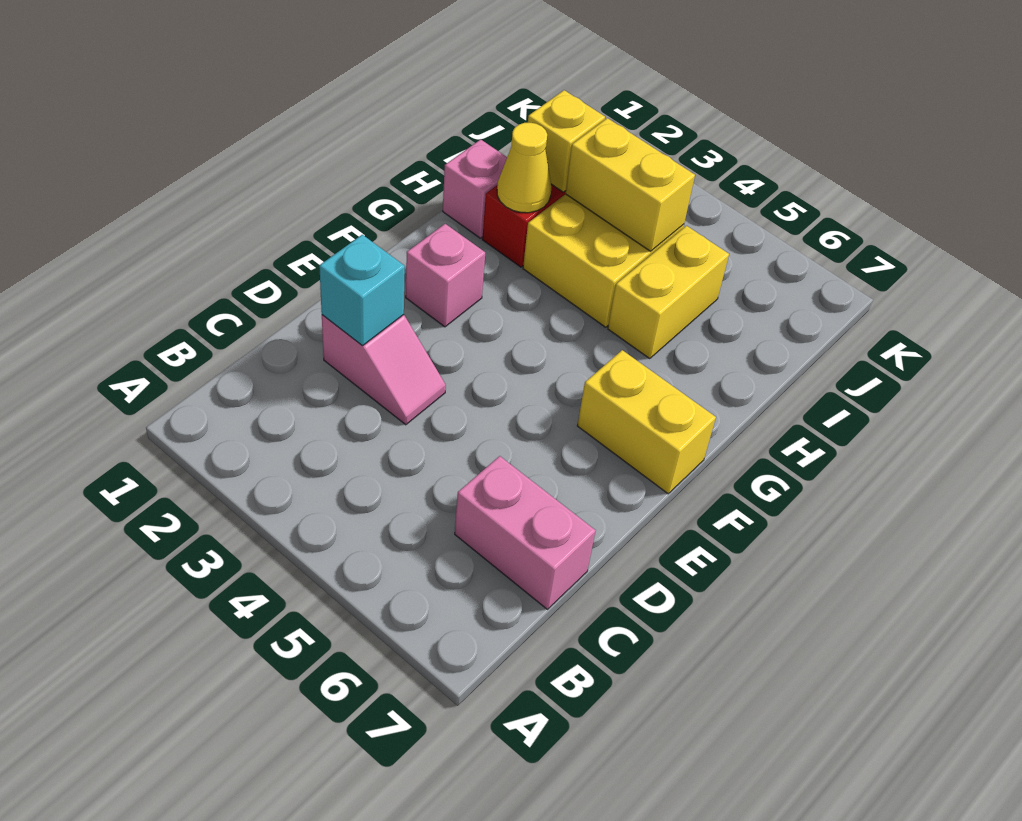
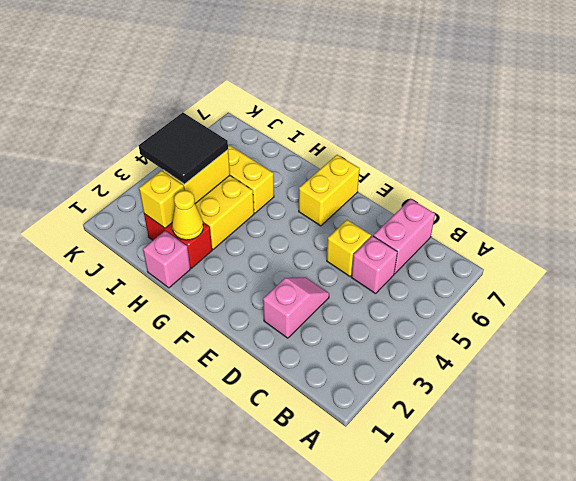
cyan 1x1 brick [319,235,405,346] -> none
none -> yellow 1x1 brick [327,220,371,276]
pink 1x1 brick [406,224,485,327] -> pink 1x1 brick moved to [351,236,397,294]
none -> black 2x2 tile [139,113,228,184]

